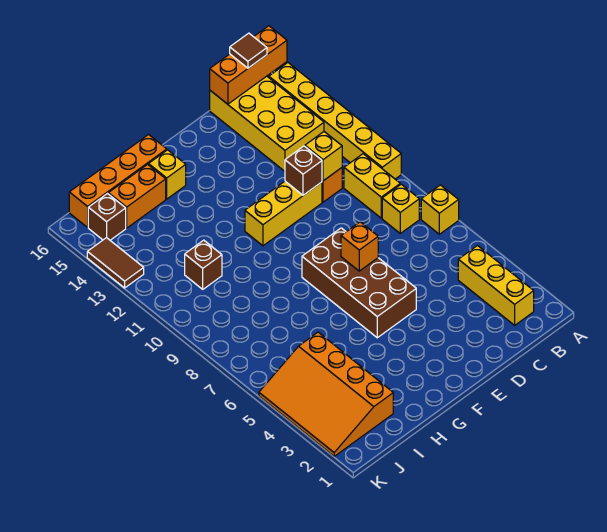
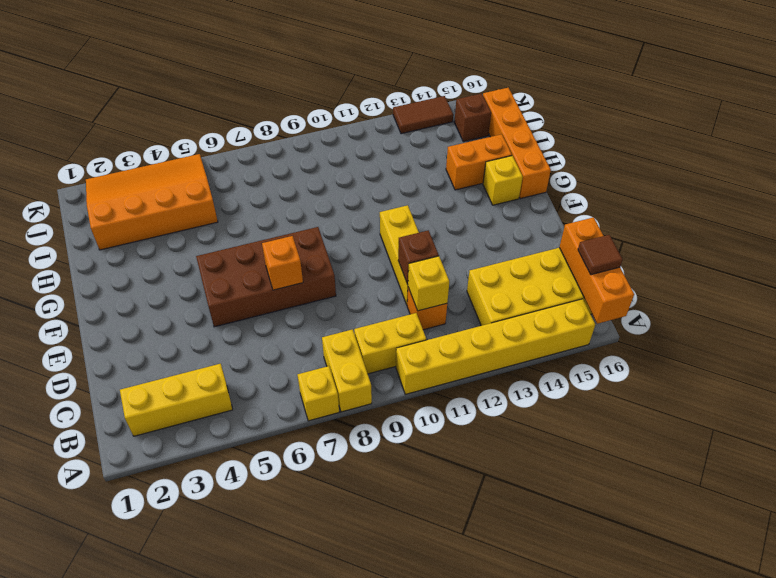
yellow 1x1 brick [382,184,419,233] -> yellow 1x2 brick [322,329,372,412]
orange 1x2 brick [108,164,166,228] -> orange 1x2 brick turned to [446,134,512,190]
brown 1x1 brick [185,240,222,289] -> none

